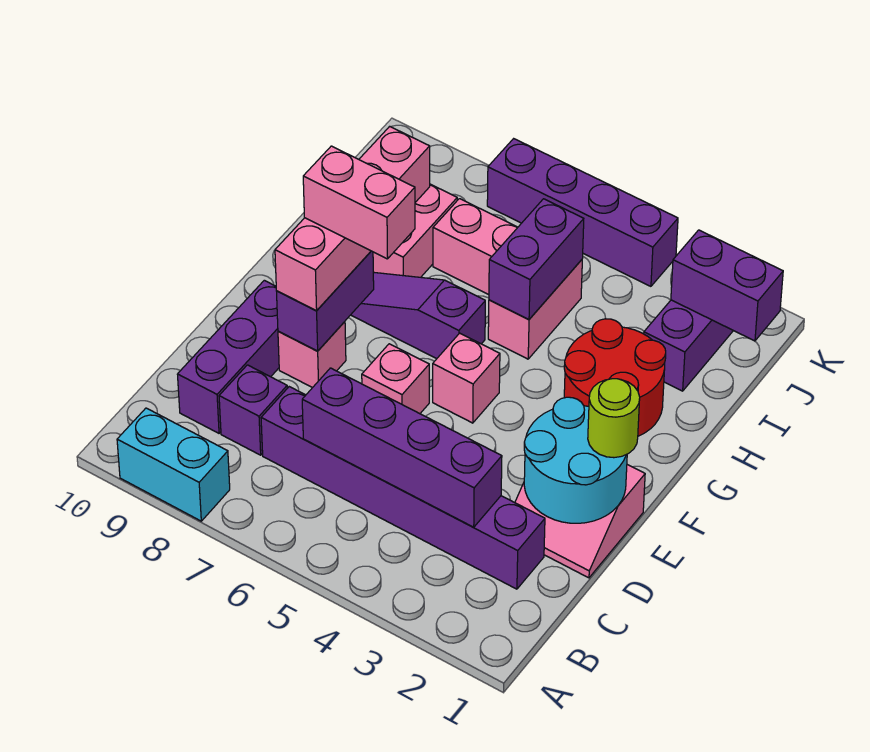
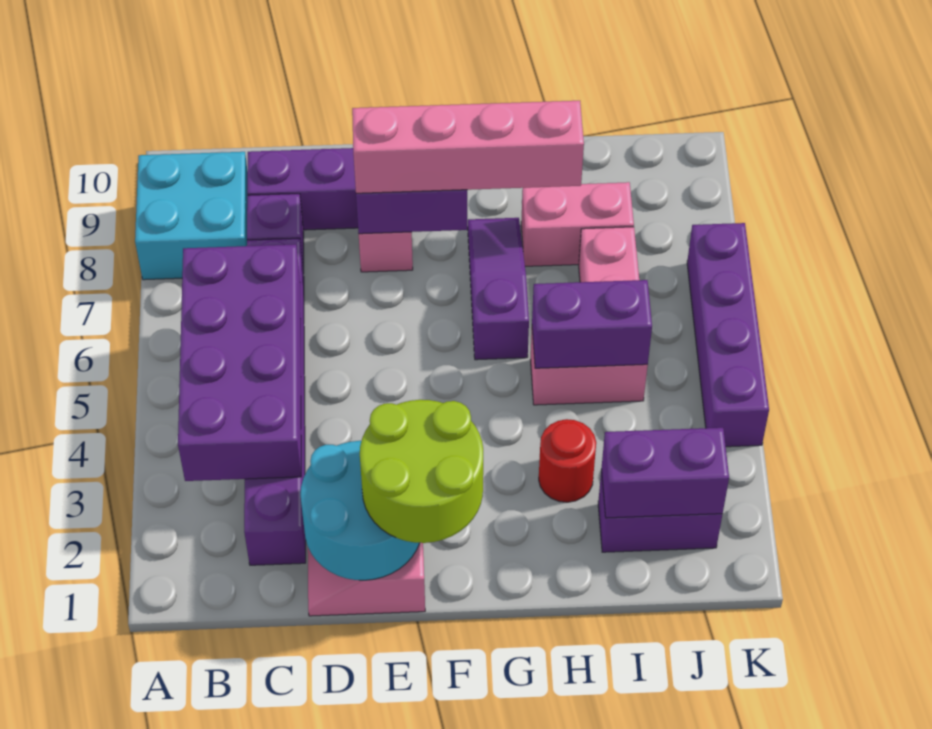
cyan 1x2 brick [117,408,230,521] -> cyan 2x2 brick [135,152,247,280]
purple 1x4 brick [302,368,502,527] -> purple 2x4 brick [178,244,301,481]
lime 1x1 round brick [588,379,640,458] -> lime 2x2 round brick [360,400,483,543]
pink 1x1 brick [362,344,429,414] -> none
pink 1x1 brick [433,333,500,423] -> none
pink 1x2 brick [303,146,415,259] -> none
red 2x2 round brick [564,319,666,436] -> red 1x1 round brick [539,419,596,502]
purple 1x2 brick [671,230,783,341] -> purple 1x2 brick turned to [601,428,729,518]

